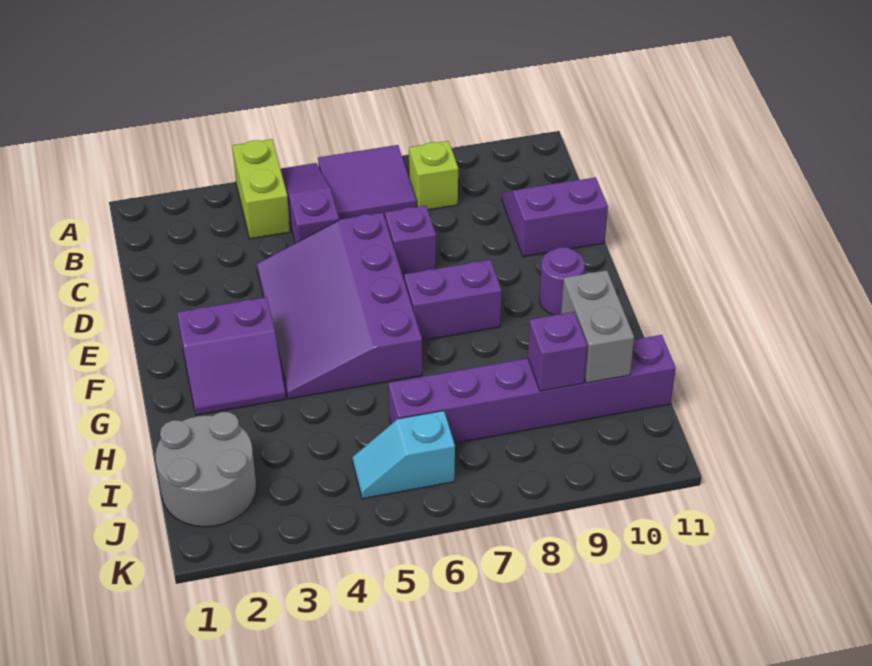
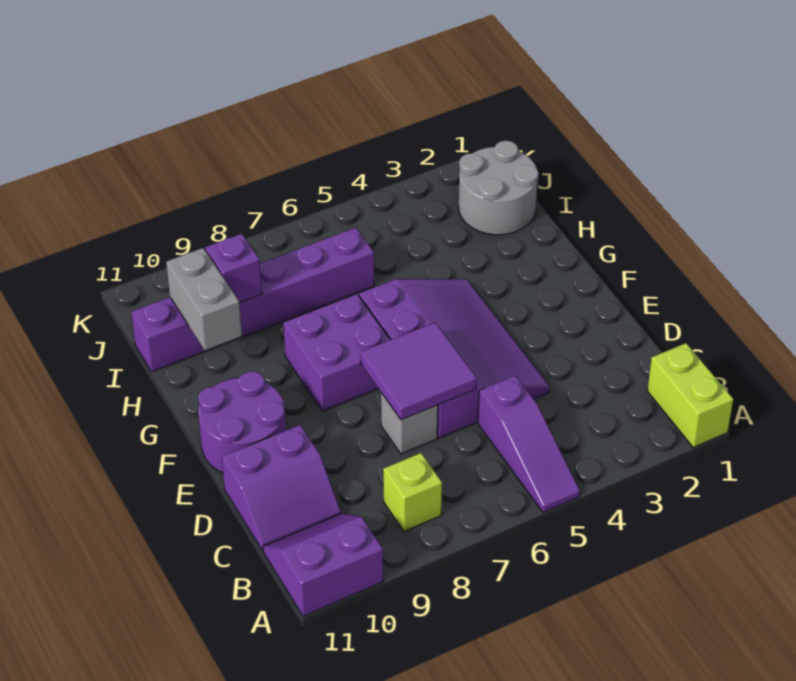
lime 1x2 brick [232,139,290,239] -> lime 1x2 brick moved to [647,343,733,447]
purple 2x2 tile [318,145,416,220] -> purple 2x2 tile moved to [361,323,477,420]
purple 1x1 brick [385,206,436,277] -> grey 1x1 brick [381,393,438,454]
purple 2x2 slope [177,297,286,415] -> purple 2x2 slope moved to [263,513,383,616]
purple 1x2 brick [404,260,501,341] -> purple 2x2 brick [283,294,390,411]
purple 1x1 round brick [540,247,585,315] -> purple 2x2 round brick [198,371,286,473]
cyan 1x2 slope [353,411,455,499] -> none

